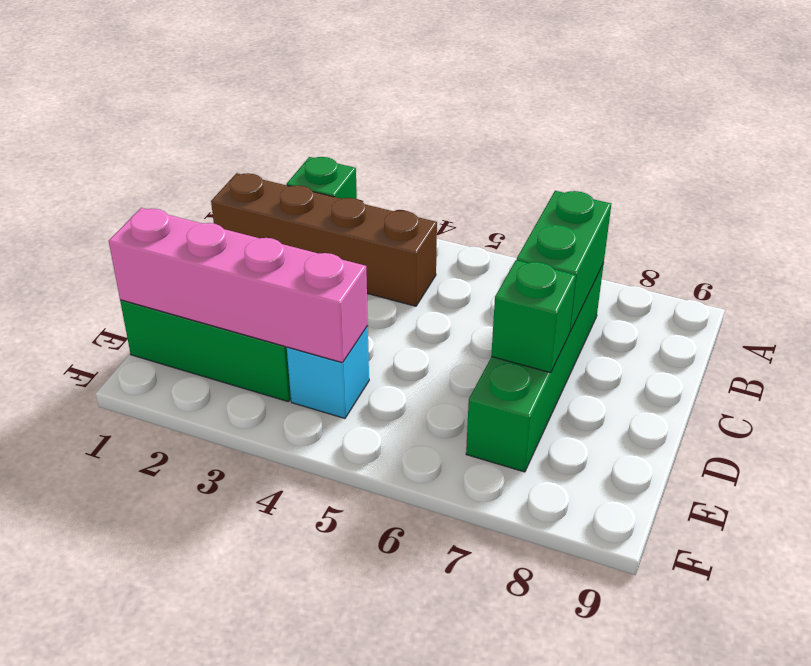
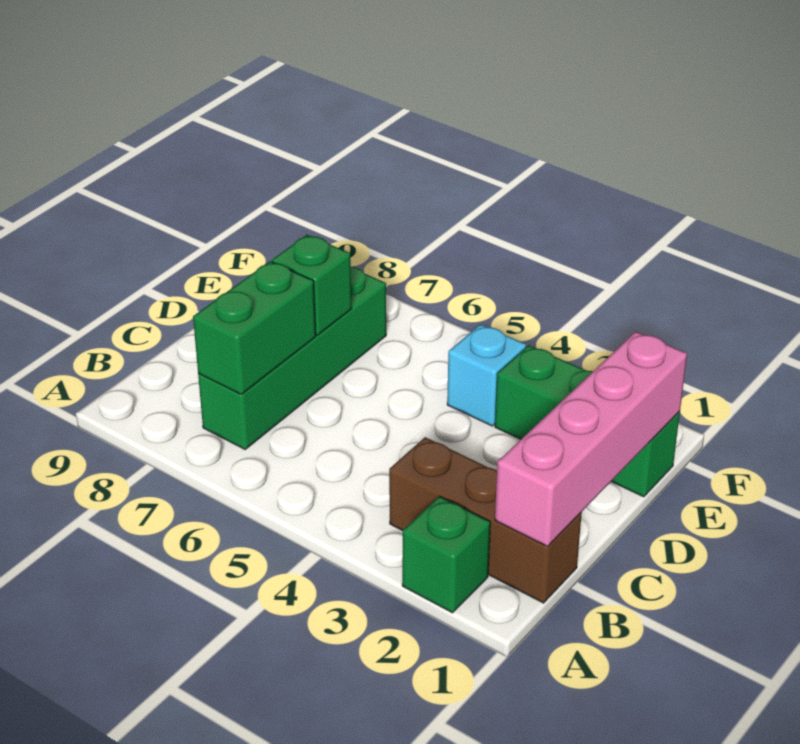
brown 1x4 brick [211,173,437,306] -> brown 1x3 brick [389,437,582,603]
pink 1x4 brick [109,208,368,363] -> pink 1x4 brick turned to [495,332,687,546]

